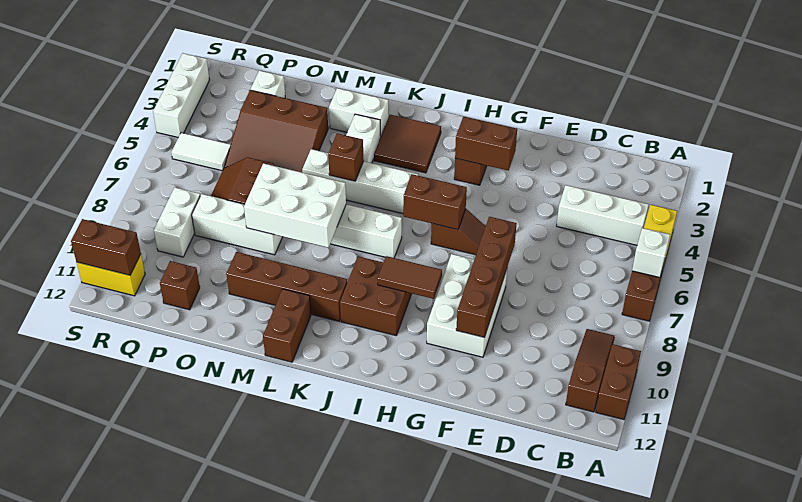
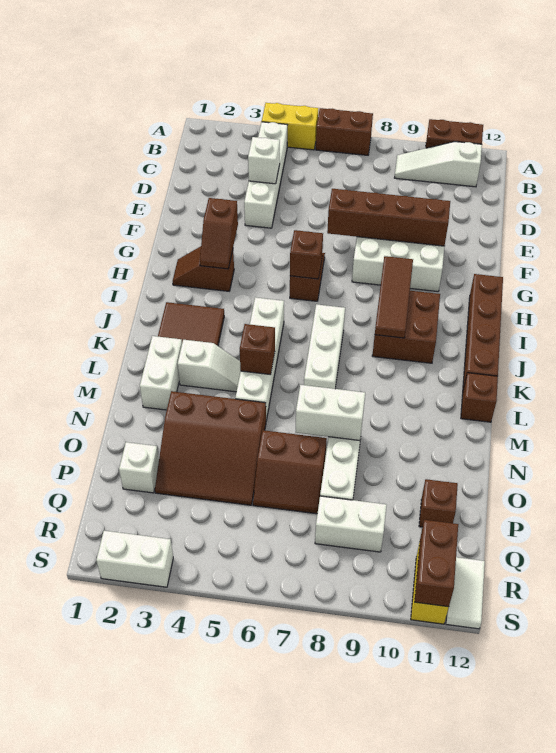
white 1x1 brick [632,228,670,277] -> white 1x1 brick moved to [248,137,280,184]
white 1x3 brick [557,185,649,245] -> white 1x4 brick [244,122,287,228]
brown 1x3 slope [566,329,614,412] -> white 1x3 slope [395,142,482,187]
brown 1x2 brick [455,117,517,170] -> brown 1x2 slope [200,198,238,269]
brown 1x2 brick [403,174,467,230] -> brown 1x1 brick [290,230,323,279]
brown 1x2 tile [378,256,442,299] -> brown 1x3 tile [375,256,413,338]
brown 1x4 brick [226,252,348,321] -> brown 1x4 brick moved to [463,274,503,389]
white 2x3 brick [244,163,346,248] -> white 1x2 brick [296,385,365,440]
brown 1x2 brick [263,289,311,362] -> brown 1x1 brick [461,373,498,422]
brown 3x3 slope [224,90,328,172] -> brown 3x3 slope turned to [155,391,266,505]
white 1x2 tile [171,133,231,171] -> white 1x2 tile moved to [446,557,485,629]
white 1x3 brick [153,53,209,137] -> white 1x2 brick [96,531,173,587]

